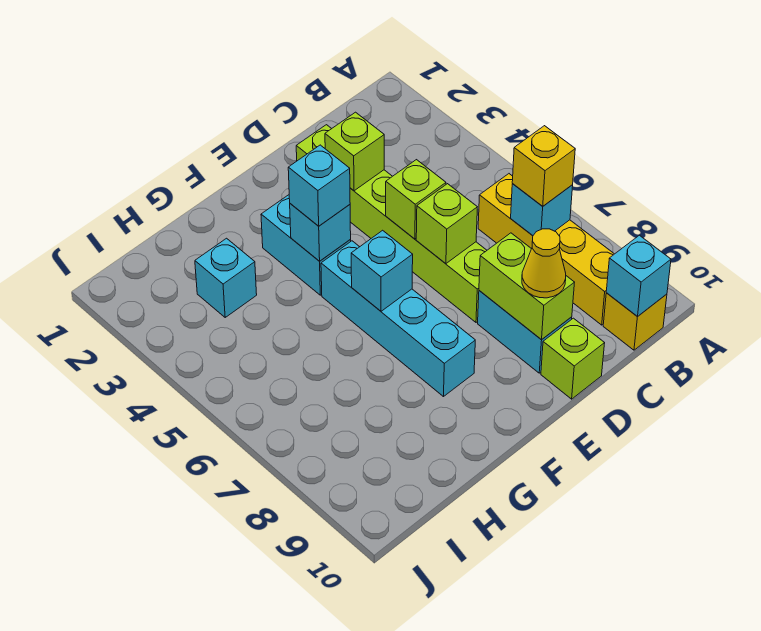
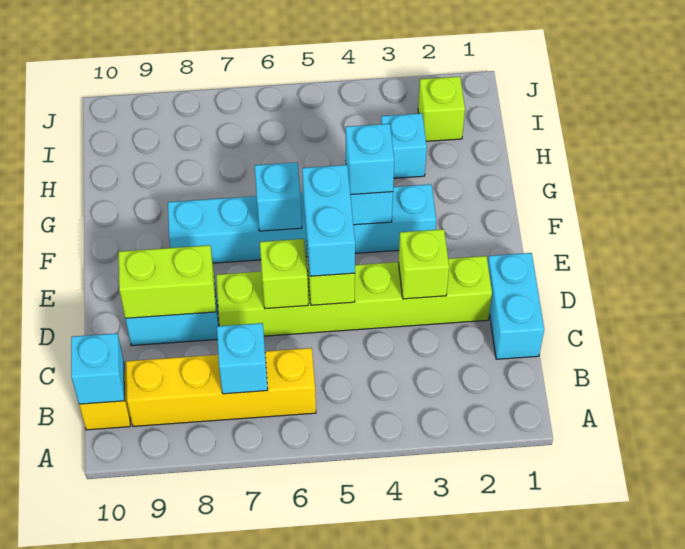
yellow 1x1 brick [512,126,575,206] -> none
none -> cyan 1x2 brick [488,253,544,359]
none -> cyan 1x2 brick [302,165,355,276]
yellow 1x1 cone [522,229,566,298] -> none
lime 1x1 brick [541,318,605,399] -> lime 1x1 brick moved to [418,77,465,141]

